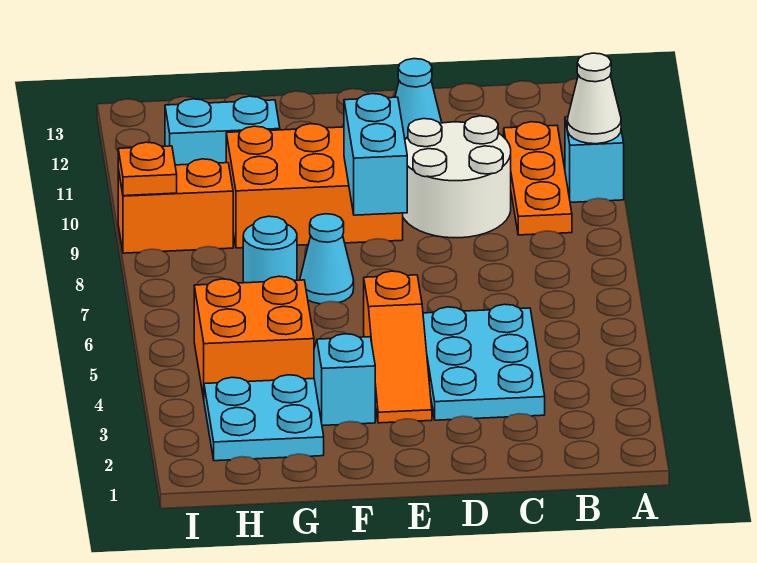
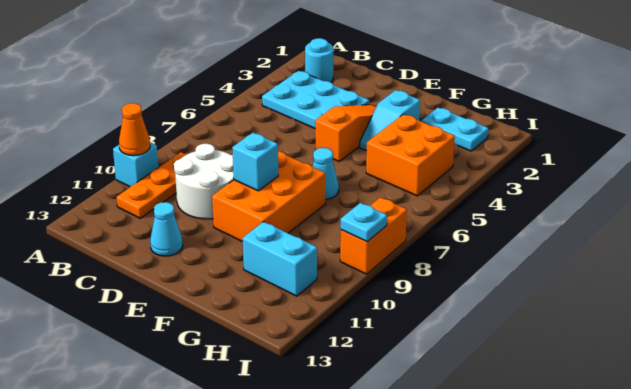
white 1x1 cone [567,53,621,144] -> orange 1x1 cone [119,103,150,156]
cyan 2x3 plate [423,304,545,420] -> cyan 2x3 plate turned to [262,71,369,128]
cyan 1x2 brick [344,94,407,215] -> cyan 1x1 brick [232,133,278,191]
orange 2x3 brick [226,124,403,248] -> orange 2x3 brick turned to [212,151,325,242]
cyan 2x2 plate [204,375,324,461] -> cyan 1x2 plate [421,108,488,151]
cyan 1x1 round brick [243,216,297,283] -> cyan 1x1 round brick moved to [305,38,333,82]
orange 1x2 brick [118,159,233,253] -> orange 1x2 brick turned to [340,198,407,274]
orange 1x1 plate [118,142,177,196] -> cyan 1x1 plate [341,203,387,242]

